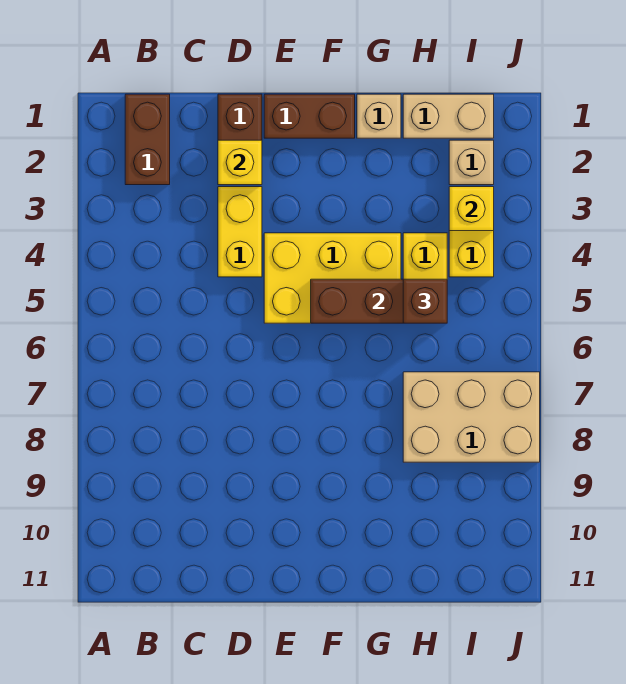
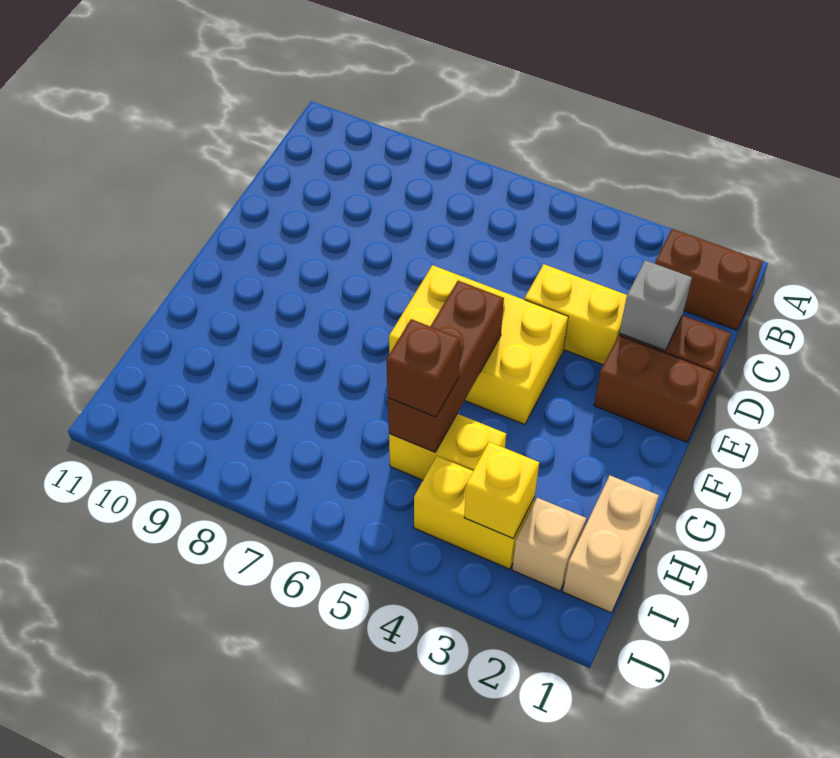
yellow 1x1 brick [218,140,262,185] -> grey 1x1 brick [620,260,692,350]
brown 1x2 brick [264,94,355,138] -> brown 1x2 brick turned to [594,336,714,442]
yellow 2x3 brick [264,233,401,323] -> yellow 2x3 brick turned to [389,265,568,425]
tan 1x1 brick [357,94,401,138] -> none
tan 2x3 brick [403,372,540,462] -> none

